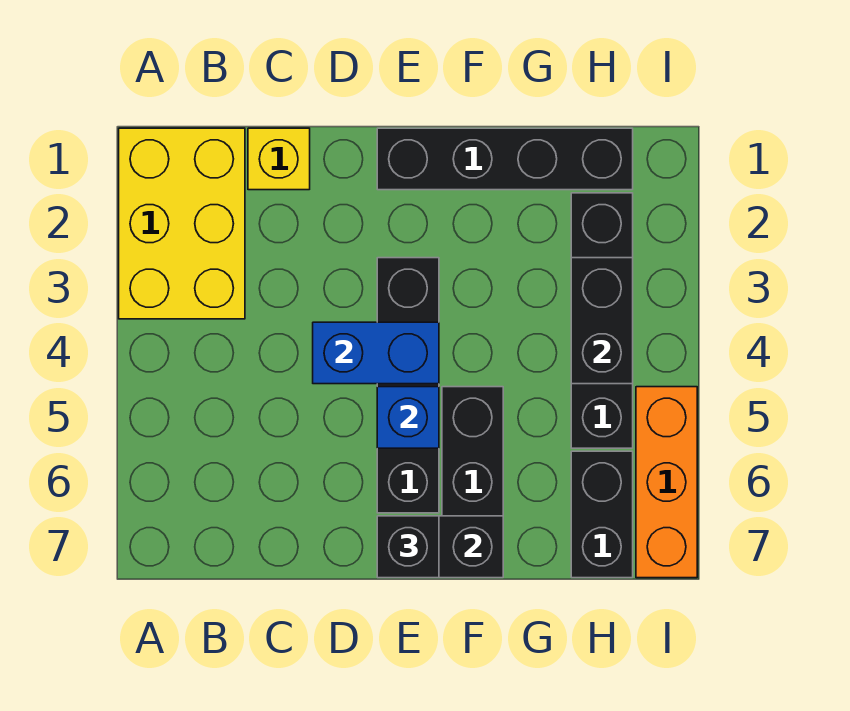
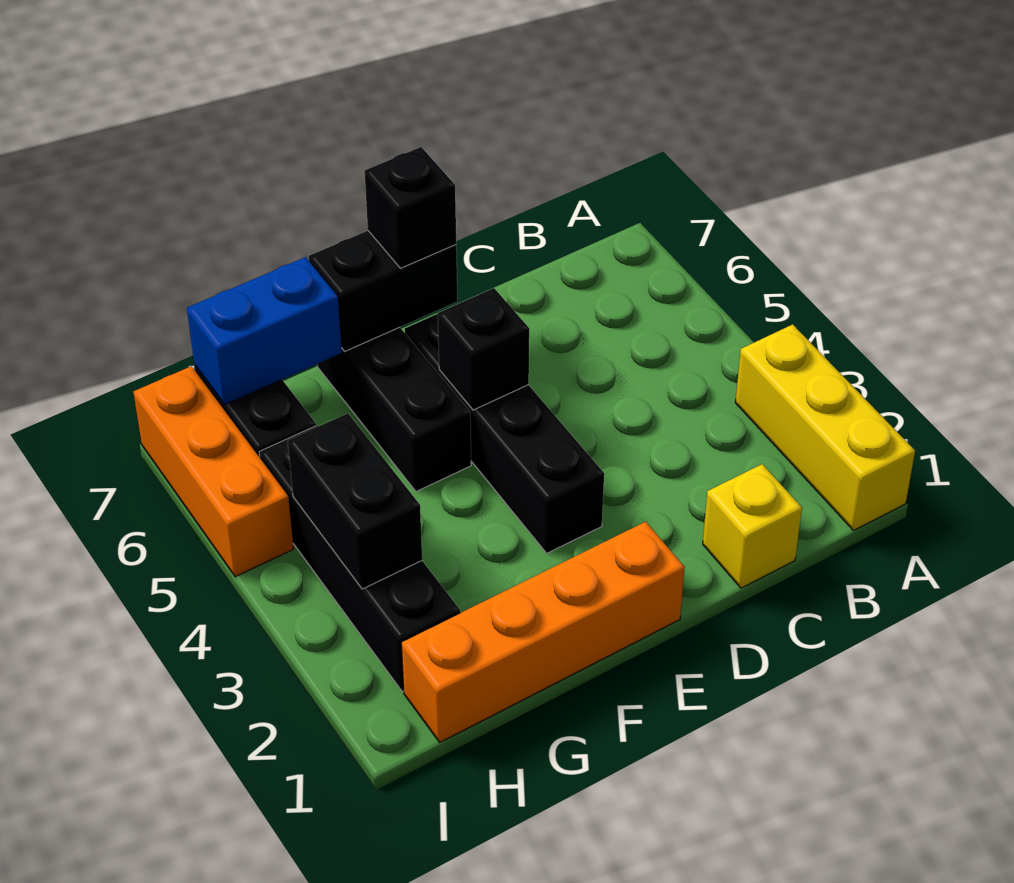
yellow 2x3 brick [119,128,245,319] -> yellow 1x3 brick [735,324,915,530]
blue 1x2 brick [313,322,439,384] -> blue 1x2 brick moved to [187,257,342,405]
black 1x4 brick [377,128,633,190] -> orange 1x4 brick [401,522,685,742]
blue 1x1 brick [377,387,439,448] -> black 1x1 brick [438,288,529,410]

